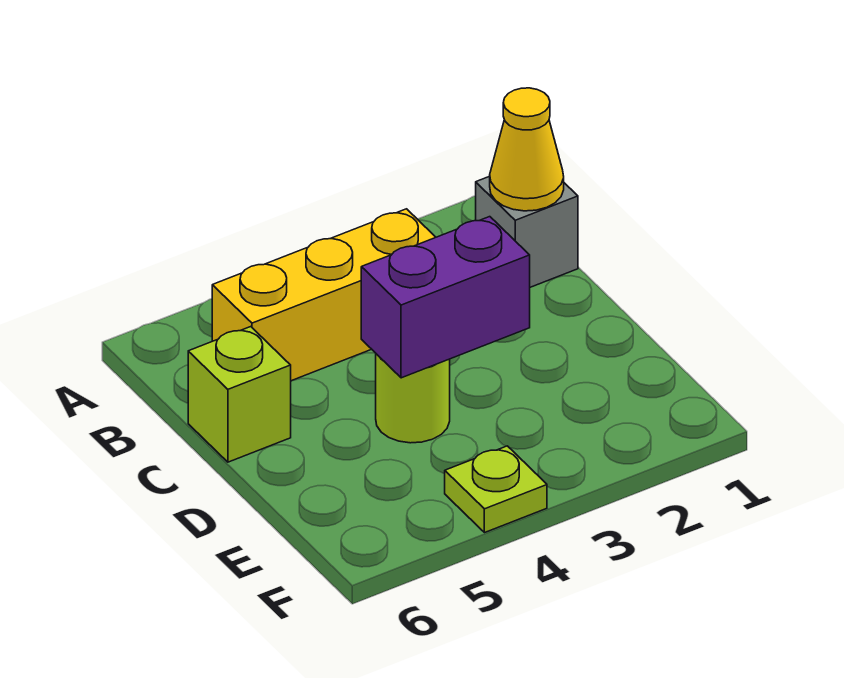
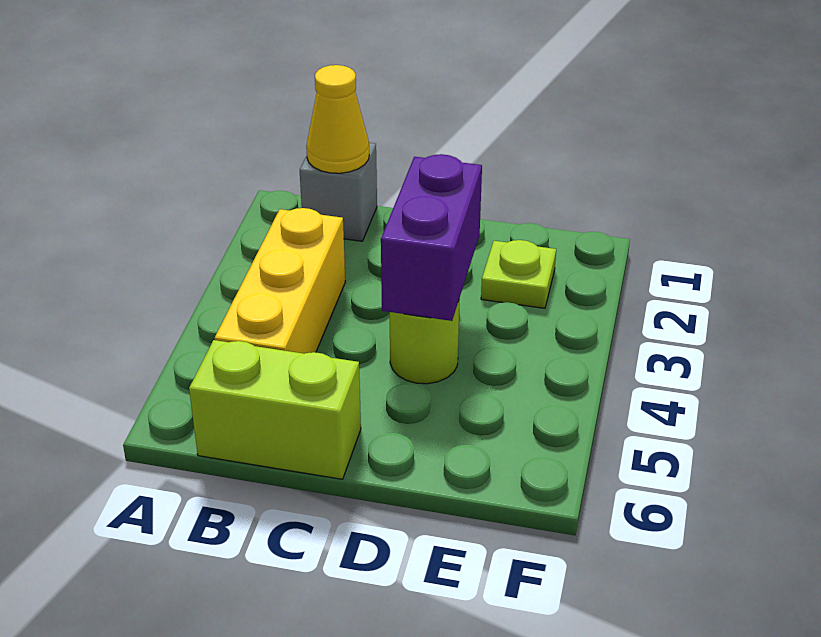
lime 1x1 brick [188,327,291,462] -> lime 1x2 brick [189,340,361,479]
lime 1x1 plate [445,446,547,533] -> lime 1x1 plate moved to [481,240,556,308]

